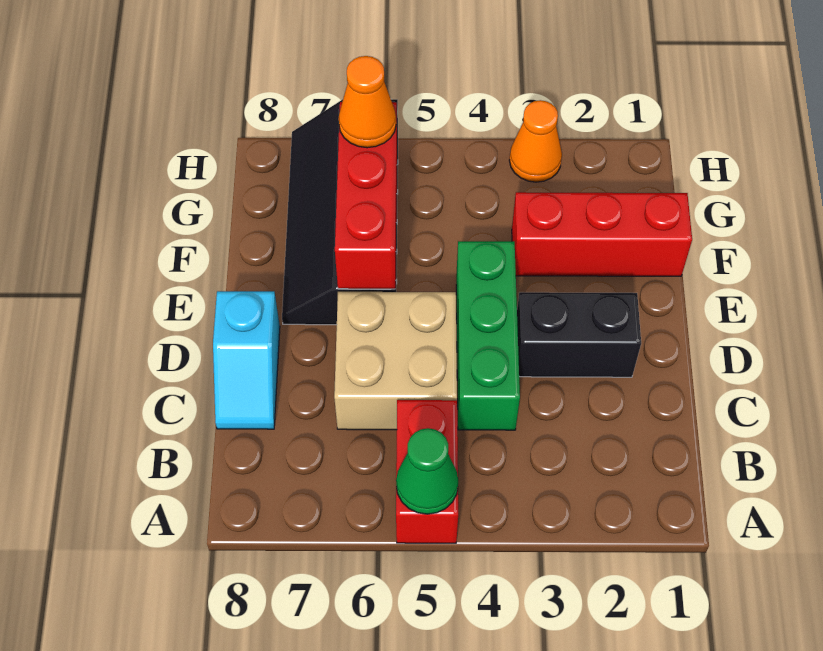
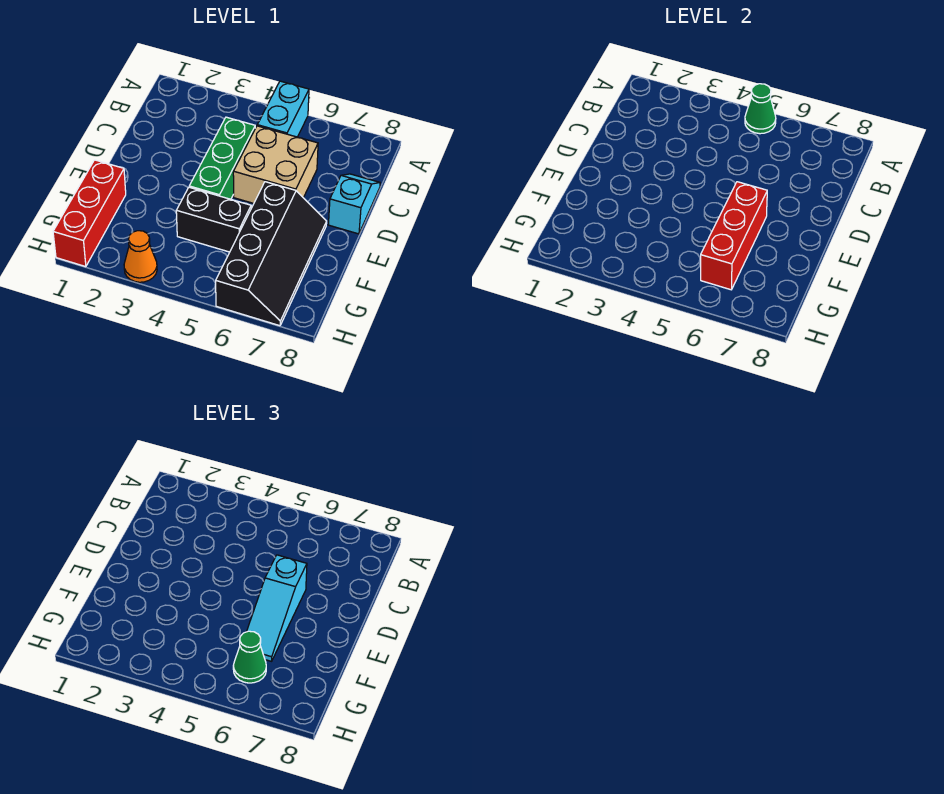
red 1x2 brick [396,400,458,543] -> cyan 1x2 brick [257,81,309,137]
black 1x2 brick [517,292,641,377] -> black 1x2 brick moved to [176,187,251,252]
none -> cyan 1x3 slope [247,555,307,661]
red 1x3 brick [512,192,692,276] -> red 1x3 brick turned to [53,160,126,267]
orange 1x1 cone [339,56,396,148] -> green 1x1 cone [233,631,266,683]

